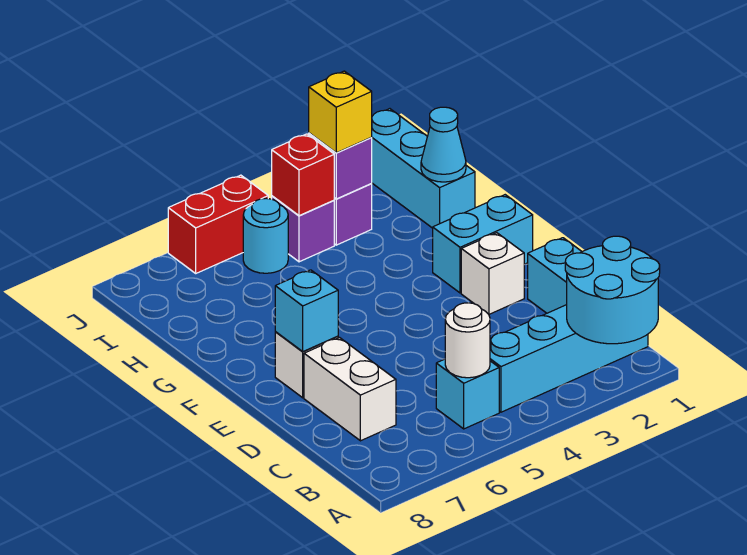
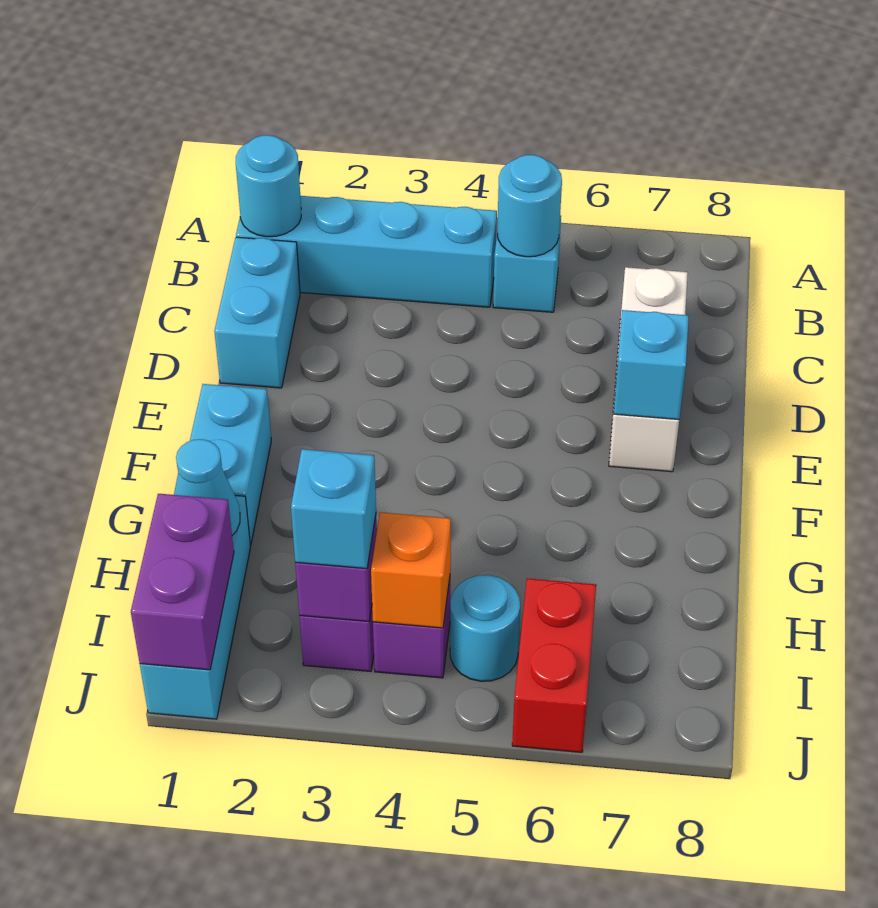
cyan 2x2 round brick [565,236,660,344] -> cyan 1x1 round brick [236,135,301,237]
white 1x1 round brick [445,303,490,378] -> cyan 1x1 round brick [497,155,562,257]
white 1x1 brick [461,233,524,314] -> none
cyan 1x2 brick [433,195,533,293] -> cyan 1x2 brick turned to [190,384,271,545]
none -> purple 1x2 brick [131,494,234,670]
yellow 1x1 brick [309,71,372,153] -> cyan 1x1 brick [291,449,376,569]
red 1x1 brick [272,134,334,216] -> orange 1x1 brick [371,512,451,628]
red 1x2 brick [168,175,268,273] -> red 1x2 brick turned to [512,578,596,752]

